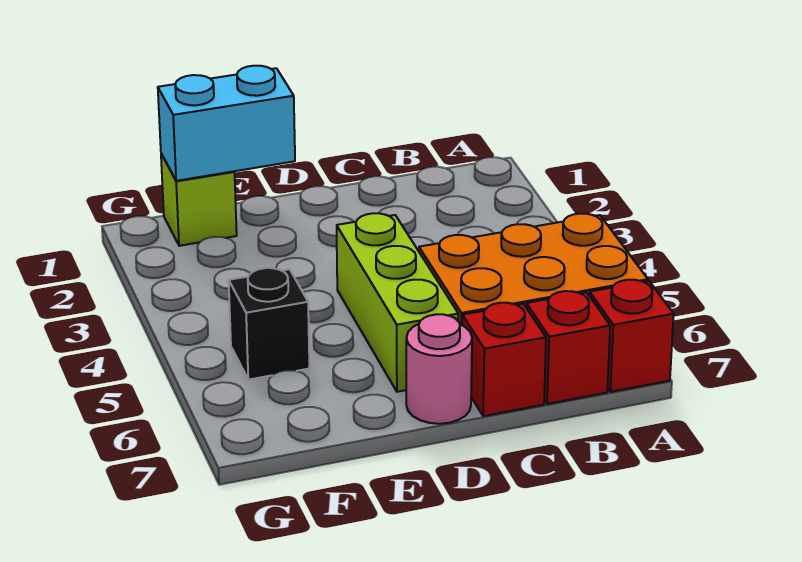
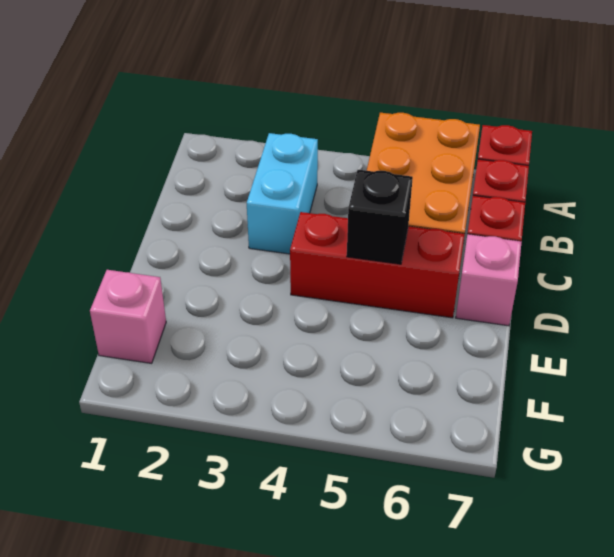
lime 1x3 brick [337,213,458,392] -> red 1x3 brick [290,212,465,318]
pink 1x1 round brick [406,314,472,424] -> pink 1x1 brick [456,234,522,326]
cyan 1x2 brick [158,66,295,181] -> cyan 1x2 brick moved to [247,133,318,254]
lime 1x1 brick [161,154,237,246] -> pink 1x1 brick [90,270,166,363]
black 1x1 brick [229,268,309,380] -> black 1x1 brick moved to [347,170,413,264]

